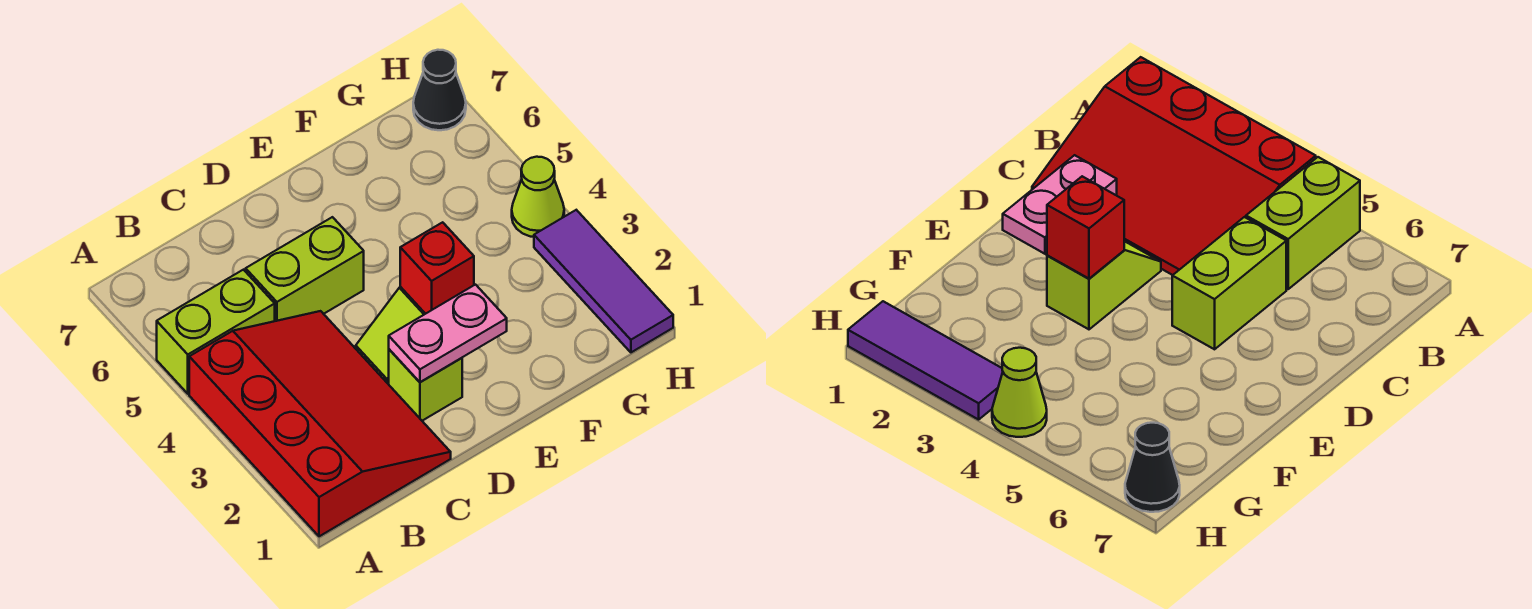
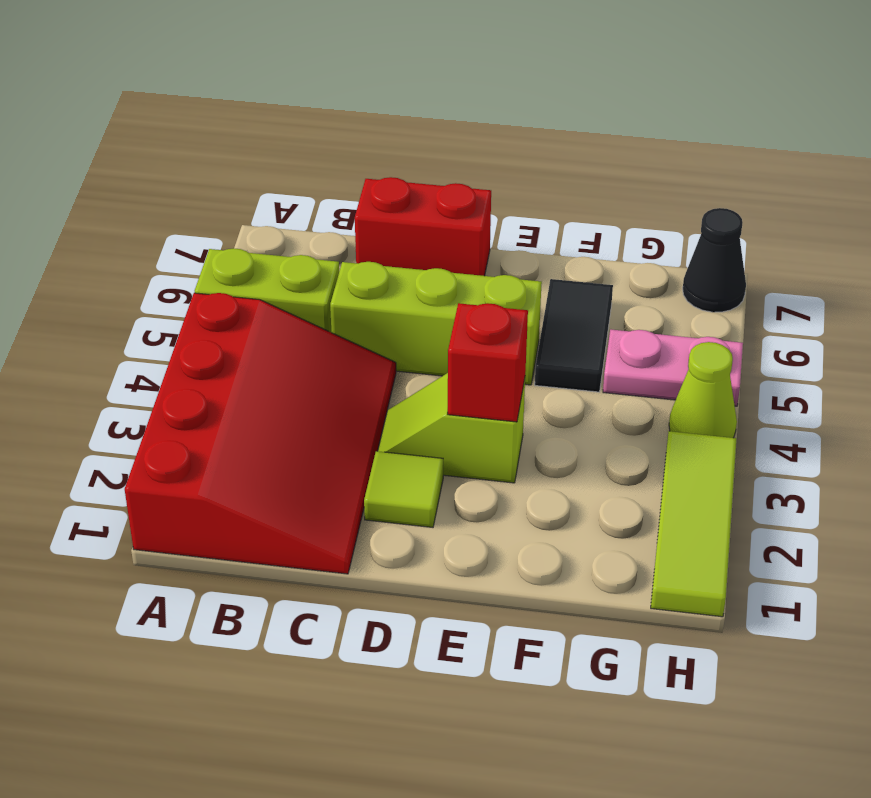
lime 1x2 brick [246,217,364,321] -> lime 1x3 brick [330,262,542,385]
none -> red 1x2 brick [355,177,491,276]
lime 1x1 brick [389,349,462,421] -> lime 1x1 tile [364,451,443,527]
pink 1x2 plate [389,285,507,382] -> pink 1x2 plate moved to [603,330,743,406]
none -> black 1x2 tile [535,279,613,392]
purple 1x3 tile [534,210,673,352] -> lime 1x3 tile [651,431,737,617]

